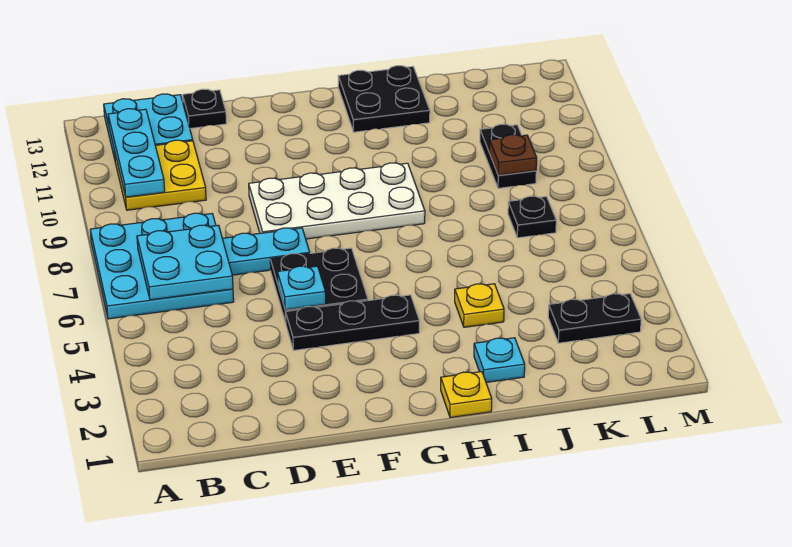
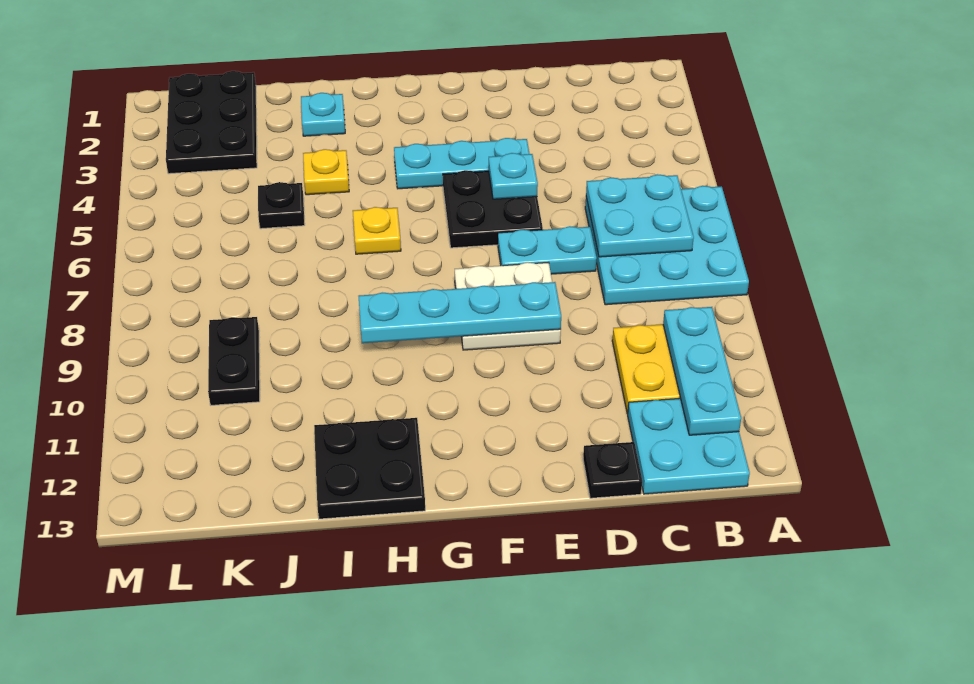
black 1x3 plate [286,295,419,350] -> cyan 1x3 plate [394,138,530,189]
white 2x4 plate [249,163,425,239] -> white 2x2 plate [455,262,561,350]
none -> cyan 1x4 plate [359,282,561,343]
yellow 1x1 plate [441,372,492,418] -> yellow 1x1 plate moved to [353,207,401,254]
black 1x2 plate [548,294,641,343] -> black 2x3 plate [166,71,257,174]
black 1x1 plate [508,196,556,238] -> black 1x1 plate moved to [258,182,305,229]
brown 1x1 plate [489,135,537,175] -> none

